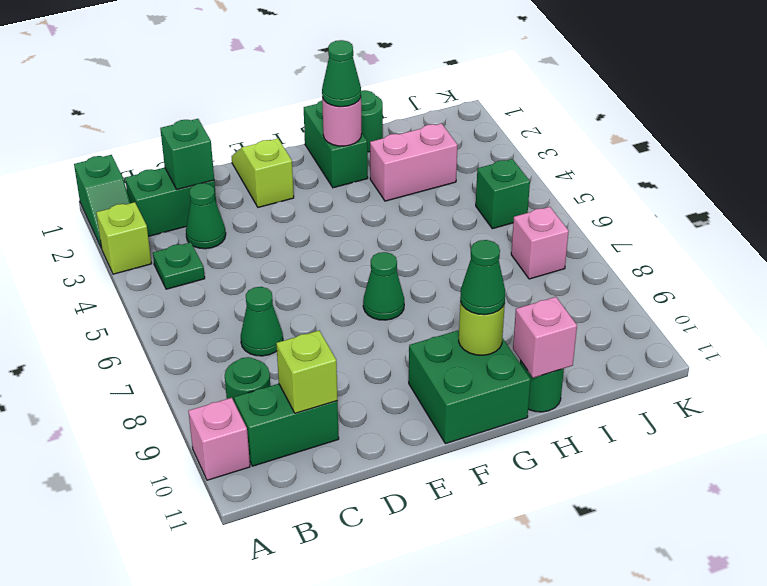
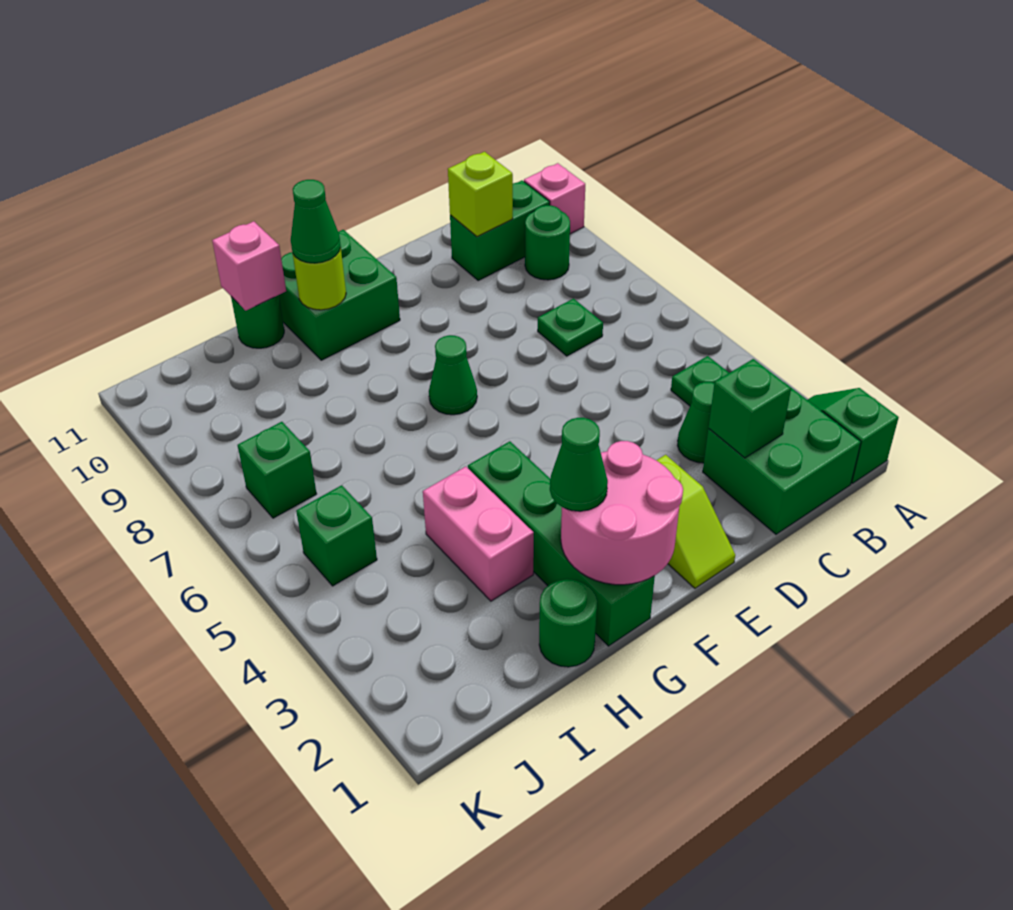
lime 1x1 brick [96,202,152,274] -> none
green 1x2 brick [125,168,216,236] -> green 2x2 brick [703,383,861,534]
green 1x1 cone [241,287,283,356] -> green 1x1 plate [538,298,603,356]
green 1x2 brick [304,101,368,188] -> green 1x4 brick [468,441,655,646]
pink 1x1 round brick [322,98,362,146] -> pink 2x2 round brick [561,441,683,585]
pink 1x2 brick [370,123,457,201] -> pink 1x2 brick turned to [423,467,534,601]
pink 1x1 brick [511,207,569,279] -> green 1x1 brick [238,422,316,518]

